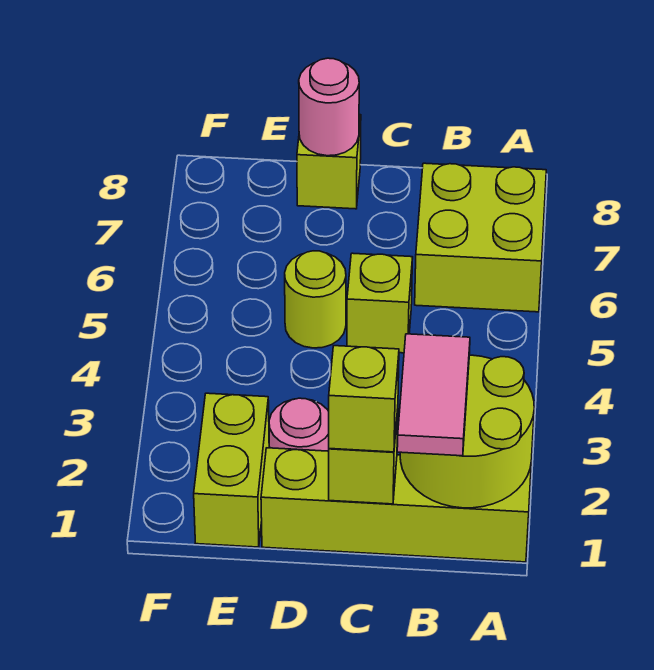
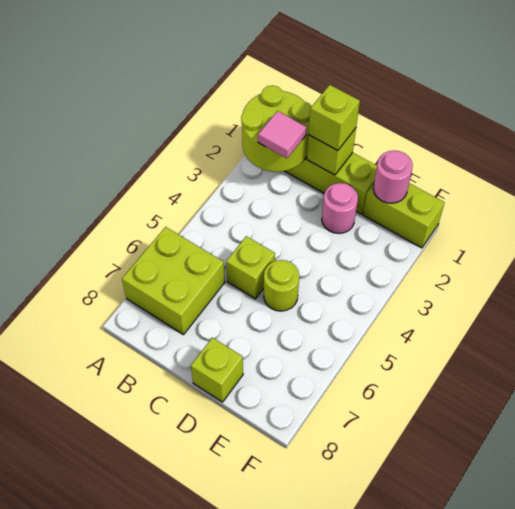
pink 1x2 tile [397,334,470,456] -> pink 1x1 tile [258,111,307,158]
pink 1x1 round brick [299,58,359,156] -> pink 1x1 round brick moved to [373,151,413,203]
lime 1x2 brick [194,393,269,547] -> lime 1x2 brick turned to [363,183,445,248]

